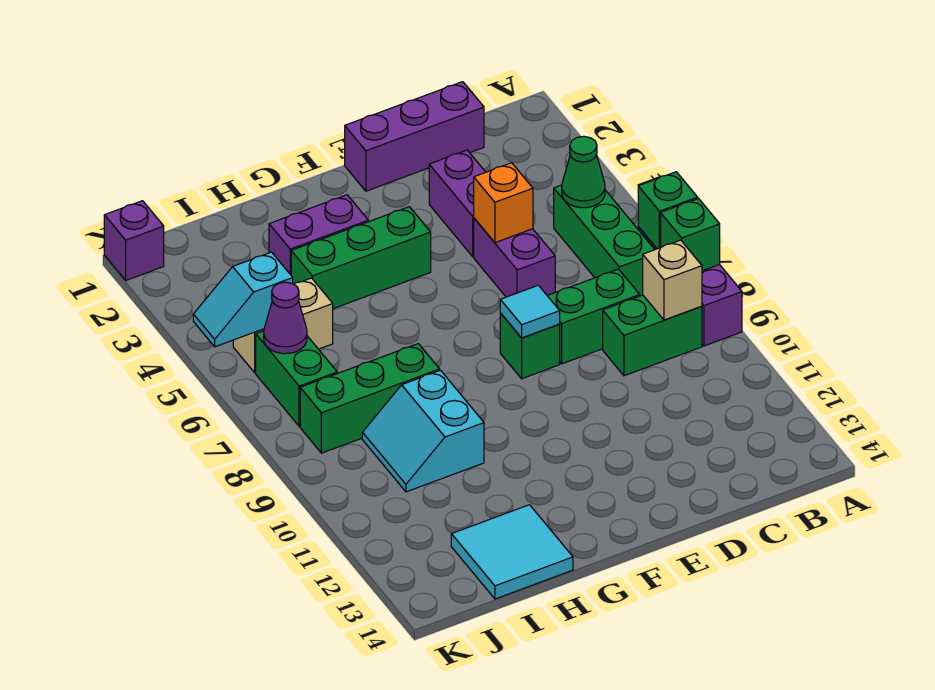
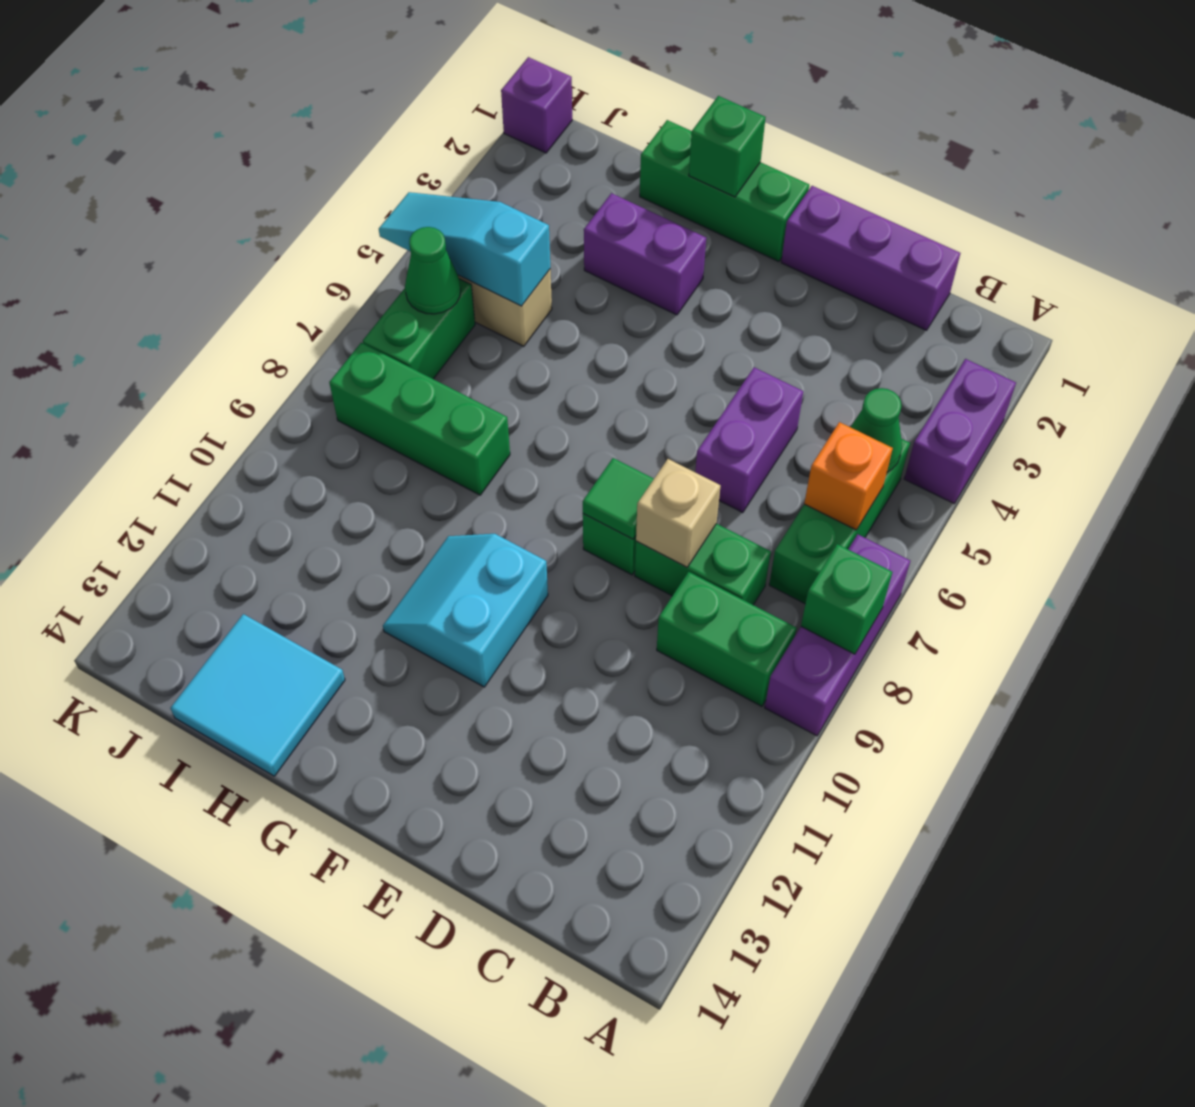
green 1x1 brick [638,172,698,249] -> green 1x1 brick moved to [689,96,766,197]
tan 1x1 brick [643,240,702,320] -> tan 1x1 brick moved to [636,459,720,567]
purple 1x2 brick [429,150,485,257] -> purple 1x2 brick moved to [904,359,1016,504]
orange 1x1 brick [474,163,533,243] -> orange 1x1 brick moved to [804,422,893,530]
cyan 1x1 tile [500,285,560,338] -> green 1x1 tile [583,458,654,539]
green 1x3 brick [291,207,431,309] -> green 1x3 brick moved to [640,120,809,262]
cyan 2x2 slope [362,370,484,492] -> cyan 2x2 slope moved to [383,534,548,687]
cyan 1x2 slope [193,252,293,347] -> cyan 1x3 slope [379,192,550,306]
purple 1x1 cone [264,282,307,354] -> green 1x1 cone [405,227,461,314]

